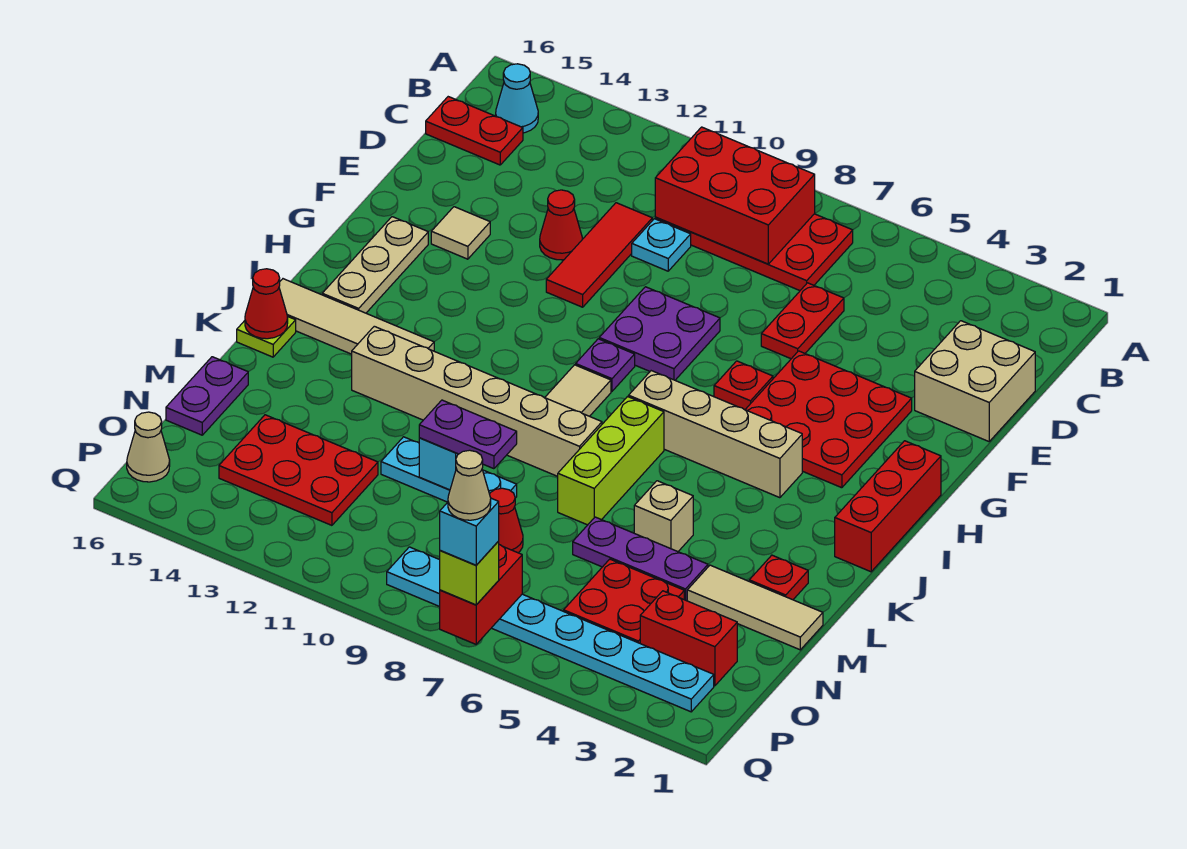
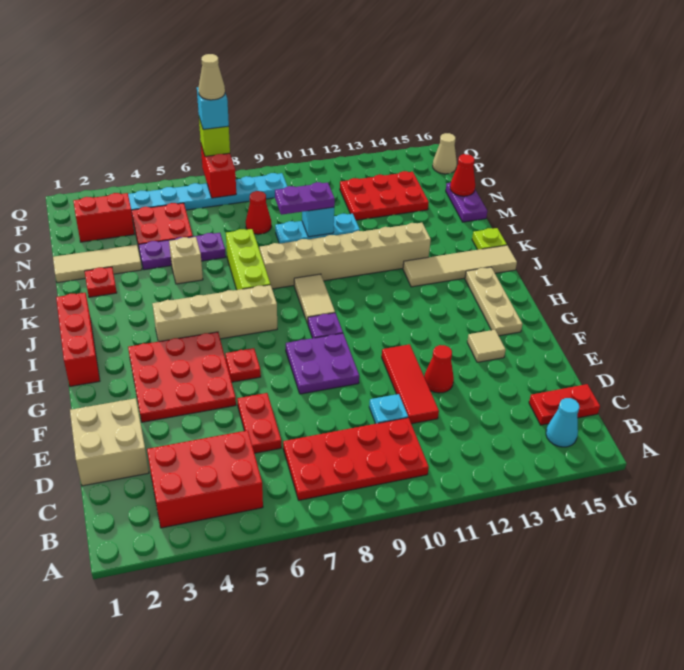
red 2x3 brick [655,127,815,264] -> red 2x3 brick moved to [147,430,263,528]
red 1x1 cone [245,269,288,339] -> red 1x1 cone moved to [450,154,475,196]

